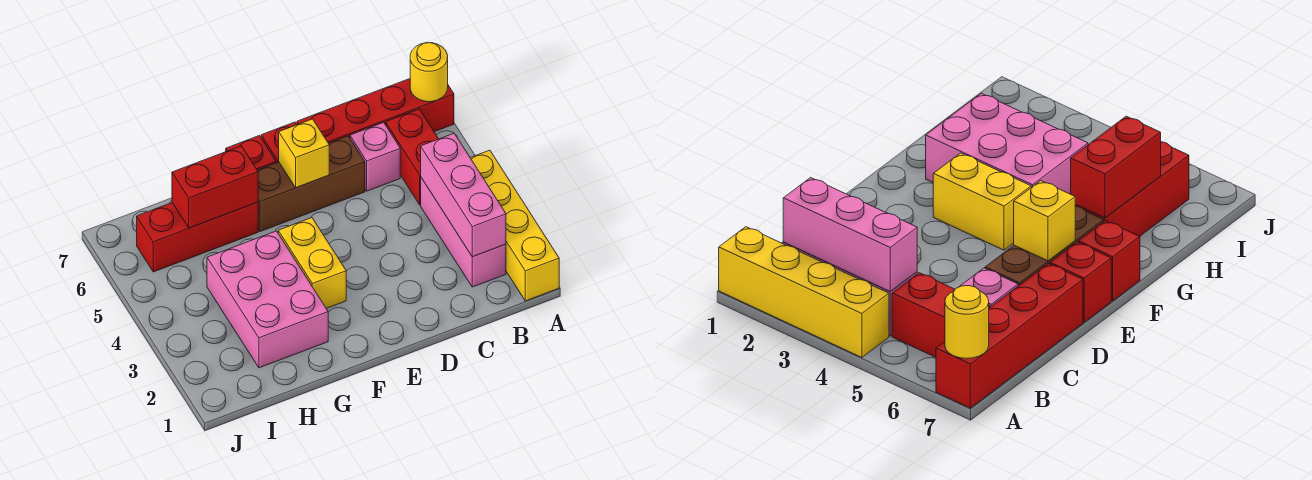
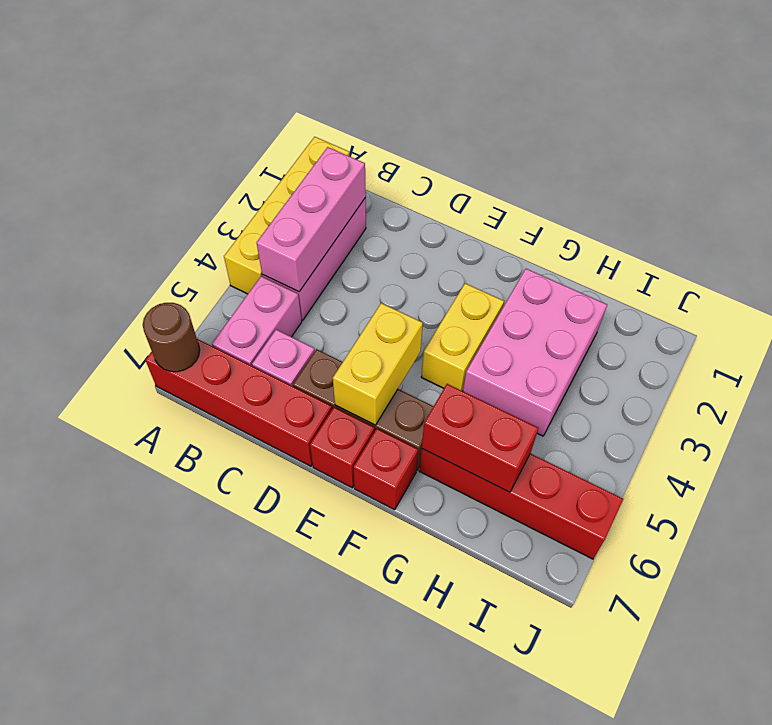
yellow 1x1 round brick [410,43,448,102] -> brown 1x1 round brick [143,303,200,372]
red 1x2 brick [386,109,438,205] -> pink 1x2 brick [212,276,302,366]
yellow 1x1 brick [279,119,329,188] -> yellow 1x2 brick [333,303,423,425]
red 1x3 brick [137,202,258,272] -> red 1x4 brick [419,449,623,559]

